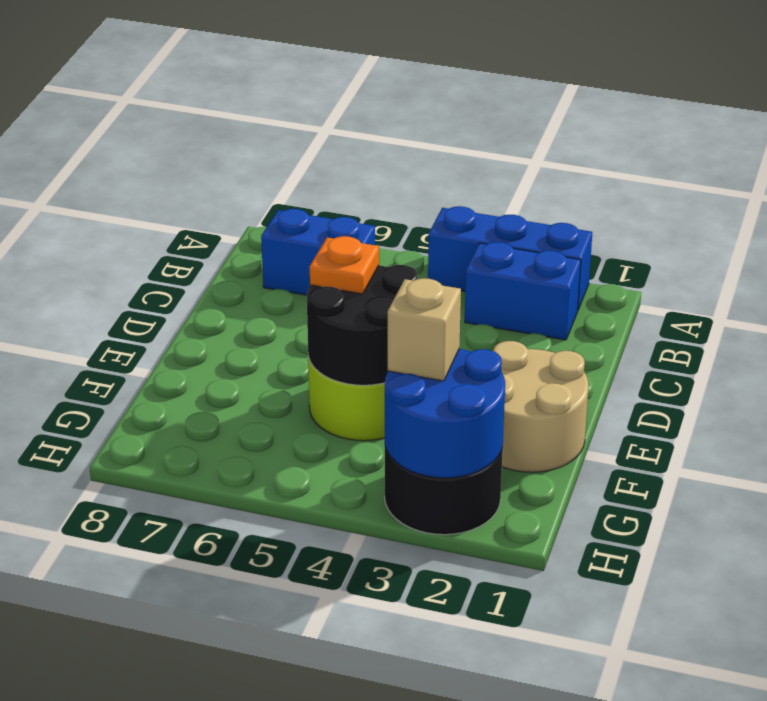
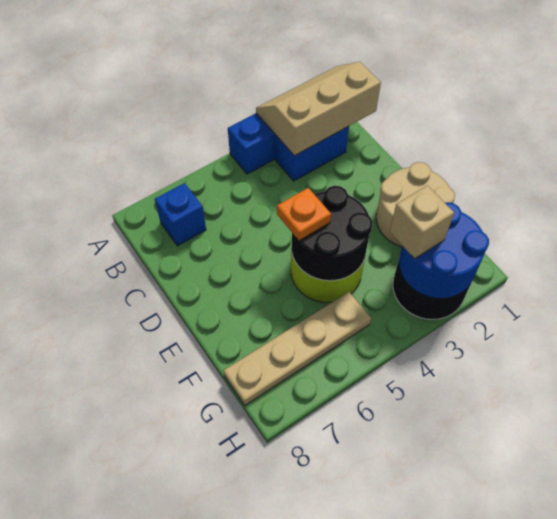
none -> tan 2x3 slope [256,62,381,156]
blue 1x2 brick [261,209,375,295] -> blue 1x1 brick [155,183,206,246]
none -> tan 1x4 plate [224,292,371,405]

